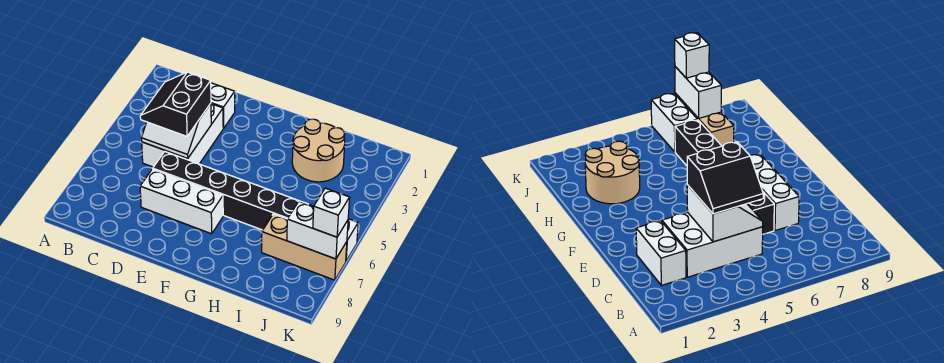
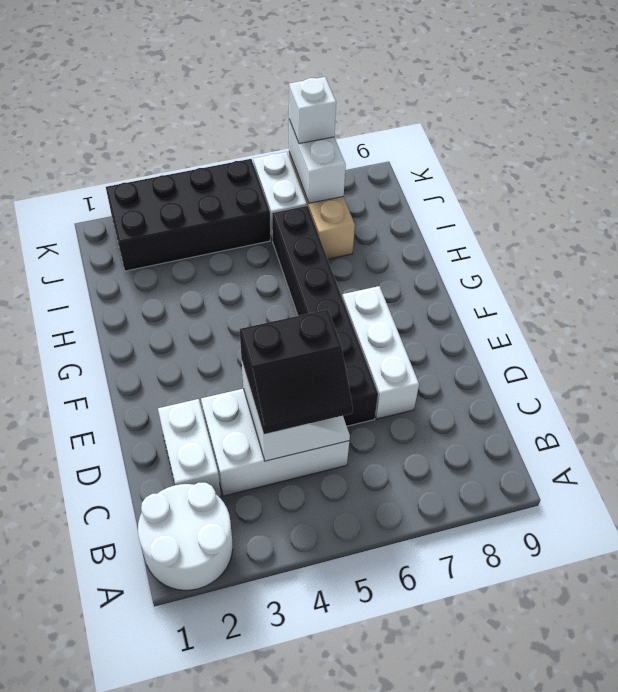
none -> white 2x2 round brick [138,483,233,590]
tan 2x2 round brick [292,119,345,182] -> none
none -> black 2x4 brick [106,159,270,271]

